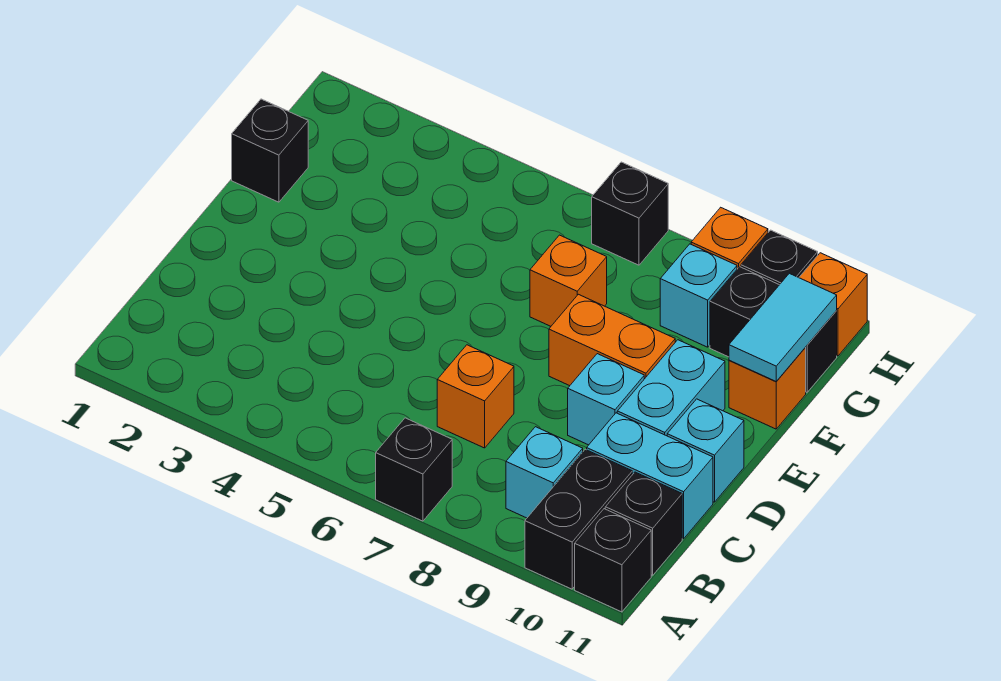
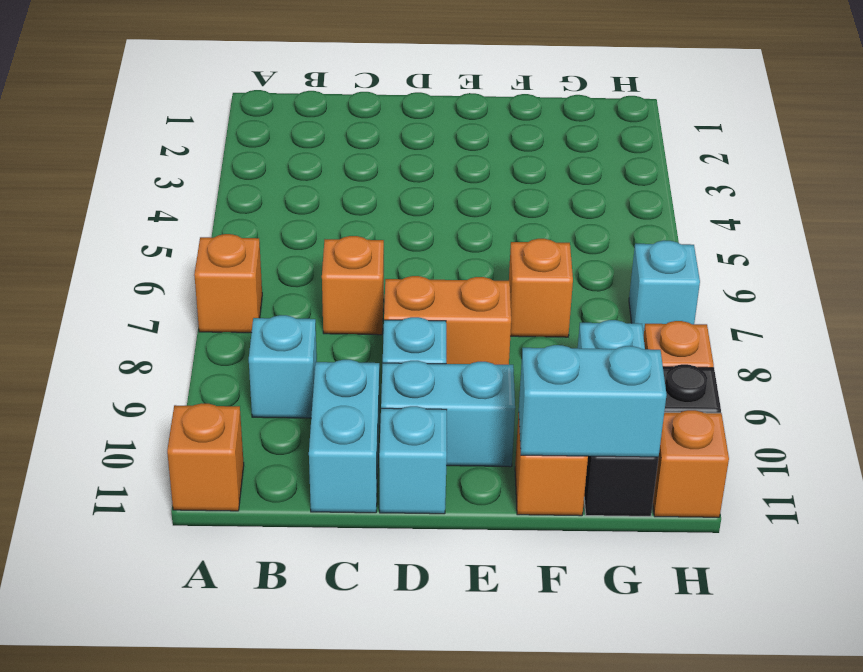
black 1x1 brick [376,418,452,521] -> orange 1x1 brick [194,234,262,333]
black 1x2 brick [525,449,632,589] -> none
black 1x1 brick [575,509,651,612] -> orange 1x1 brick [167,403,244,511]
black 1x1 brick [605,472,682,575] -> none
orange 1x2 brick [549,294,675,386] -> orange 1x2 brick turned to [384,276,511,365]
black 1x1 brick [232,99,308,202] -> none
cyan 1x2 tile [729,273,837,381] -> cyan 1x2 brick [519,345,667,457]
black 1x1 brick [592,162,668,265] -> cyan 1x1 brick [629,240,700,336]

